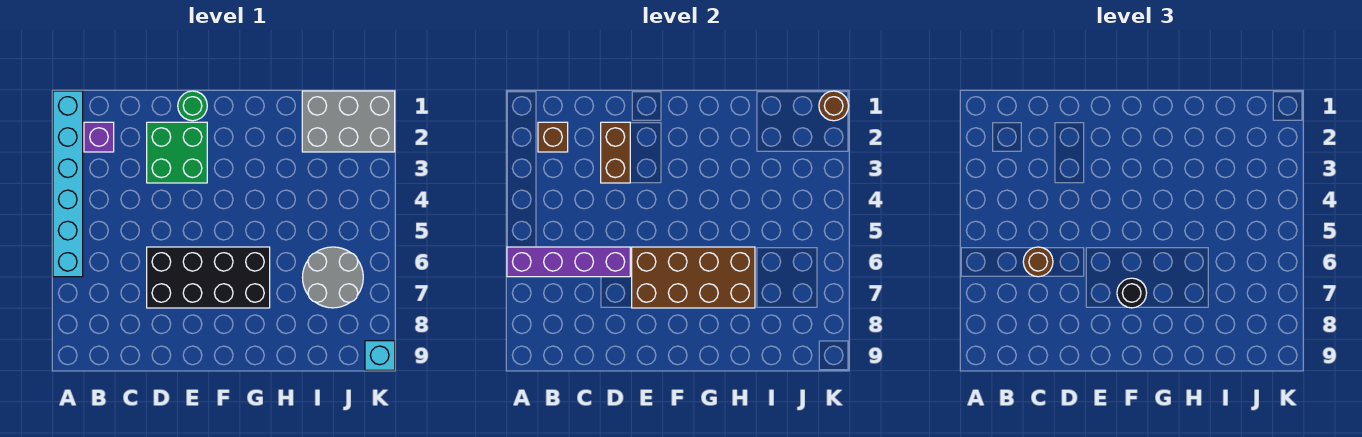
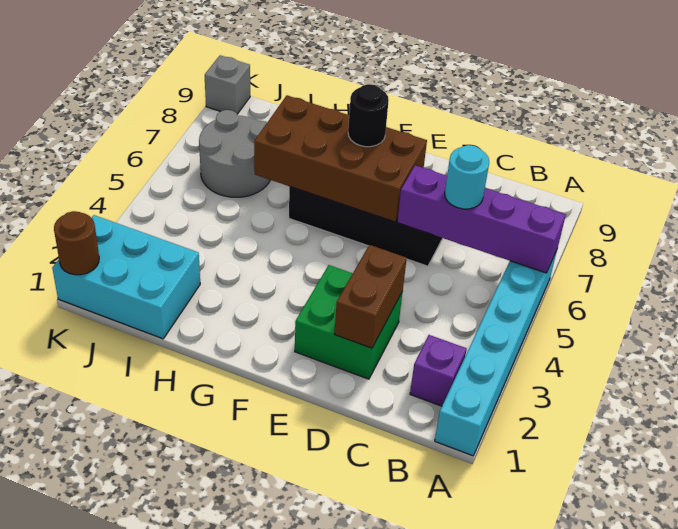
brown 1x1 brick [538,122,568,152] -> none
brown 1x1 round brick [1023,247,1053,277] -> cyan 1x1 round brick [445,145,489,209]
green 1x1 round brick [178,91,207,121] -> none
grey 2x3 brick [302,91,395,152] -> cyan 2x3 brick [52,215,200,339]
cyan 1x1 brick [365,341,395,370] -> grey 1x1 brick [205,55,250,114]

